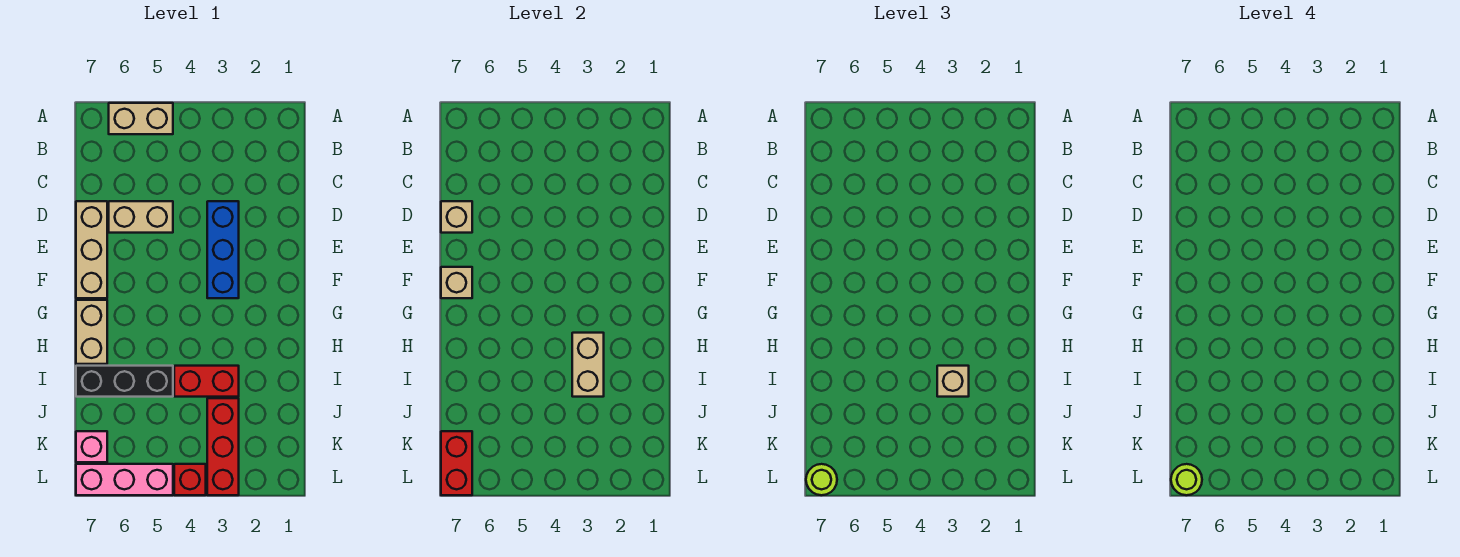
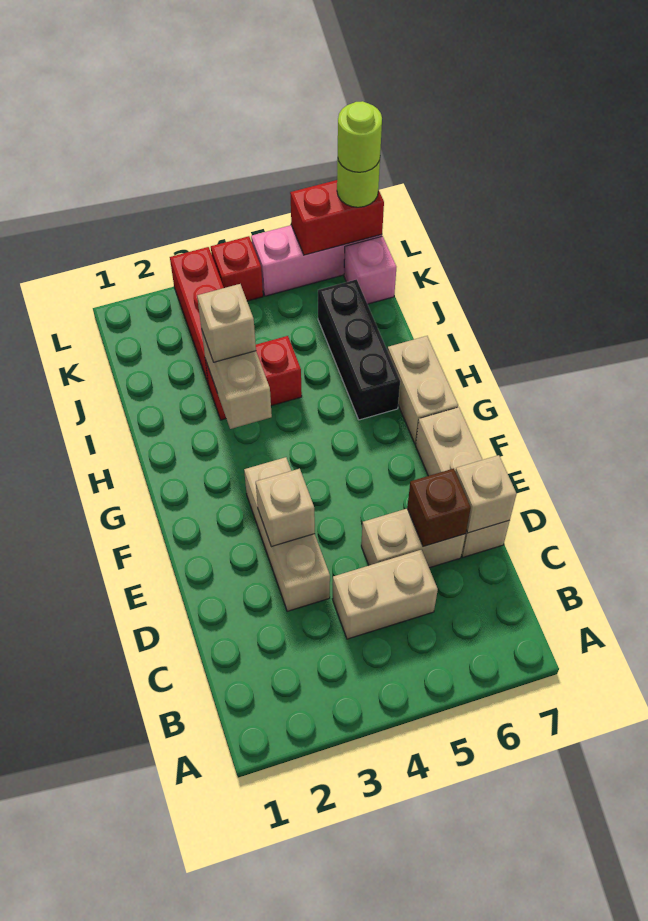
tan 1x2 brick [109,103,173,134] -> tan 1x2 brick moved to [332,550,438,639]
blue 1x3 brick [207,201,239,298] -> tan 1x3 brick [244,457,330,611]
none -> brown 1x1 brick [407,469,471,547]
tan 1x1 brick [441,267,472,298] -> tan 1x1 brick moved to [256,469,315,547]
black 1x3 brick [76,366,173,397] -> black 1x3 brick turned to [318,279,400,420]
red 1x2 brick [441,431,472,495] -> red 1x2 brick turned to [290,180,384,255]

